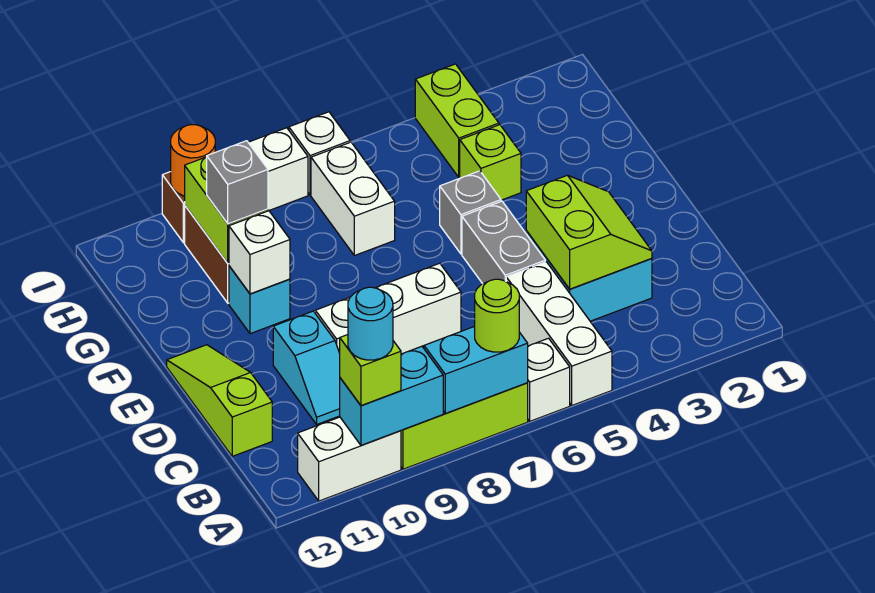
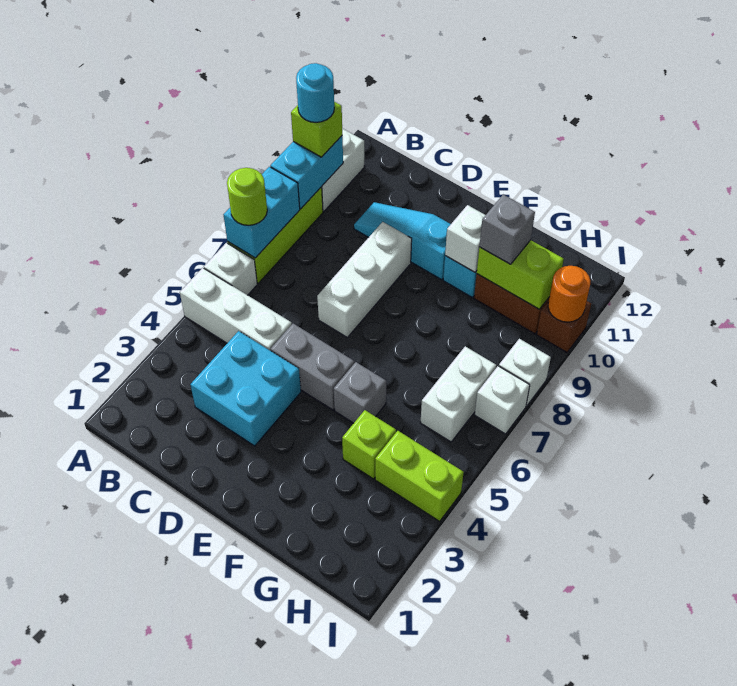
lime 2x2 slope [526,175,652,289] -> none
cyan 1x2 slope [273,311,340,424] -> cyan 1x3 slope [354,202,451,280]
lime 1x3 slope [167,345,272,456] -> none
white 1x2 brick [311,142,395,256] -> white 1x2 brick turned to [421,346,496,442]

